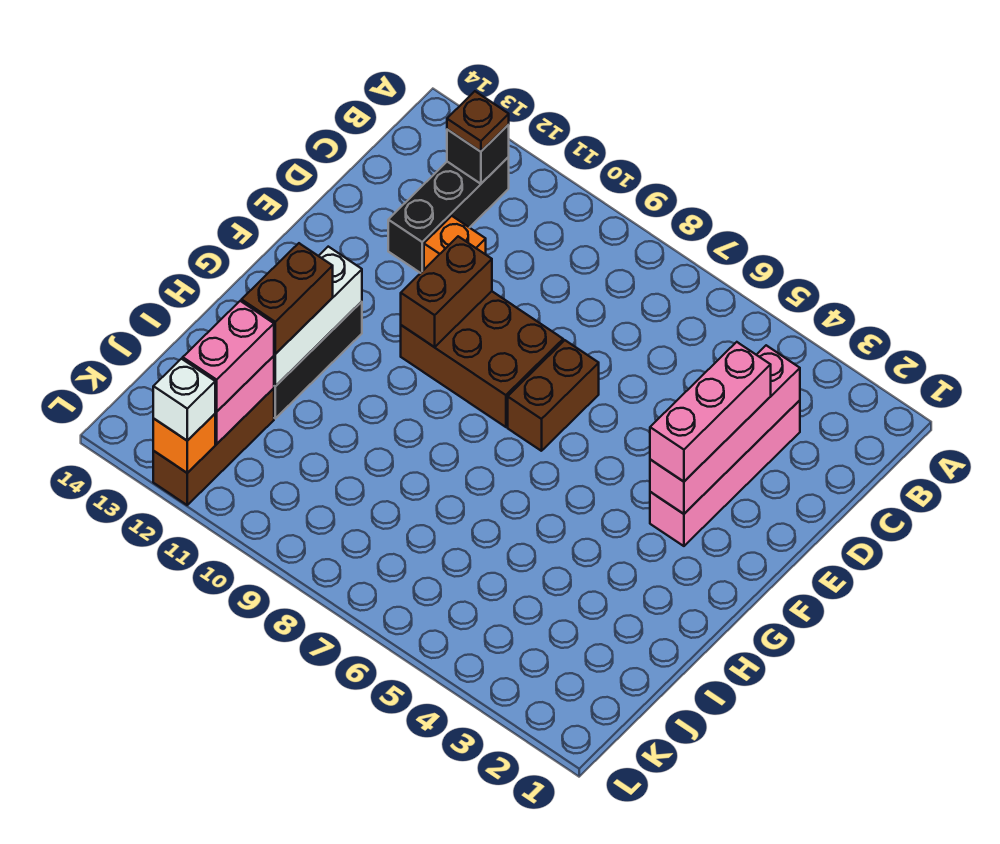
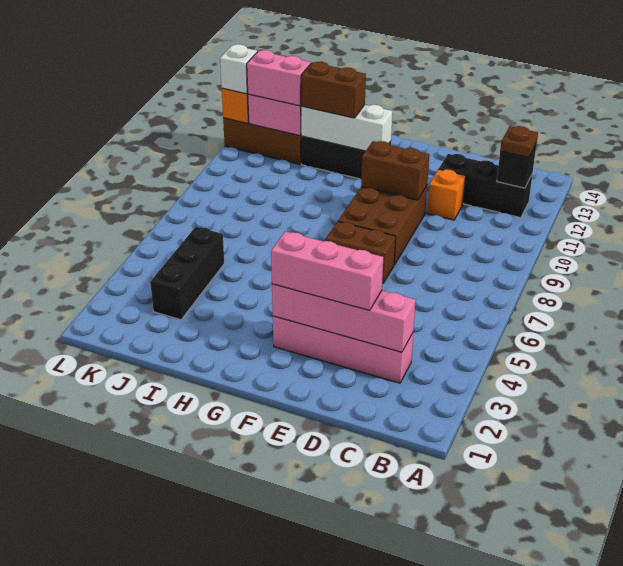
none -> black 1x3 brick [150,227,224,320]

